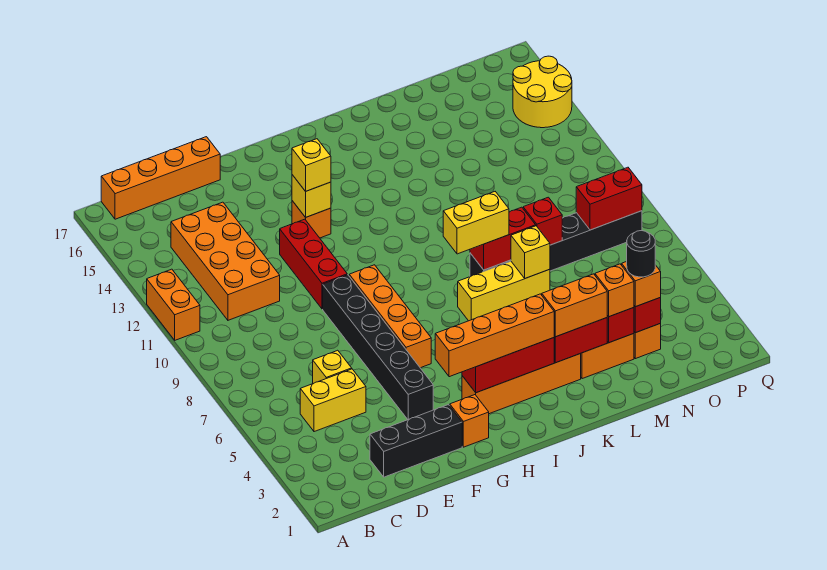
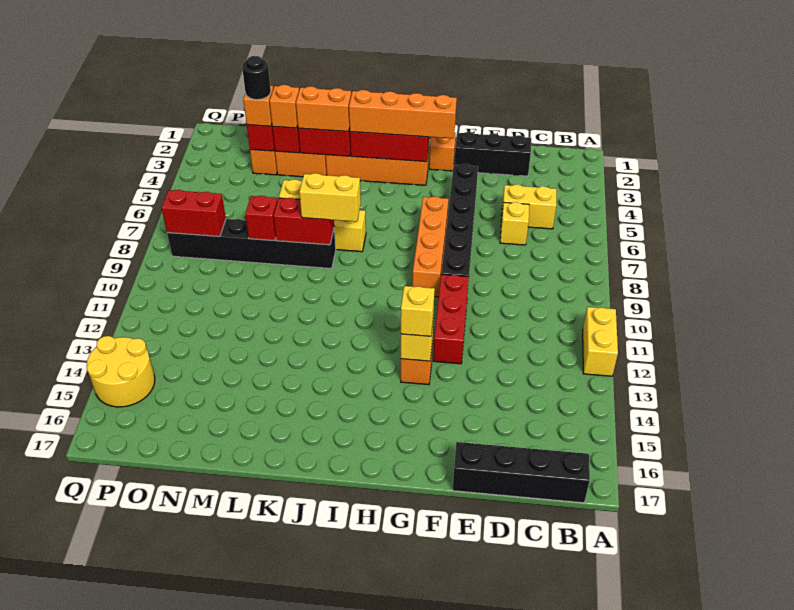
orange 1x2 brick [147,269,200,340] -> yellow 1x2 brick [583,307,618,376]
orange 1x4 brick [101,137,220,219] -> black 1x4 brick [453,442,590,503]
orange 2x4 brick [171,202,280,320] -> none

